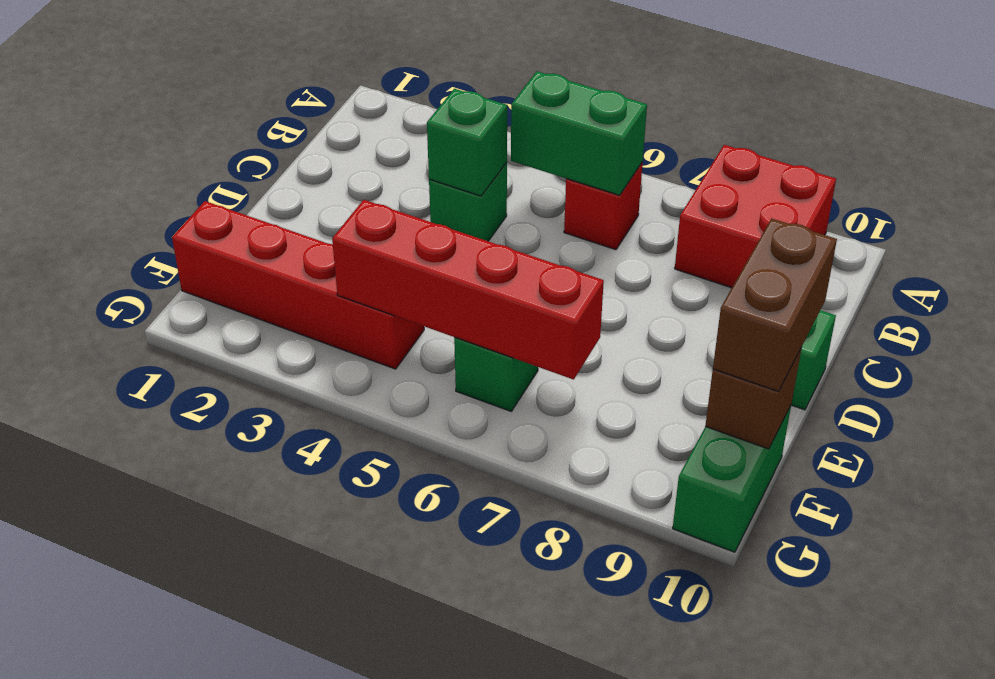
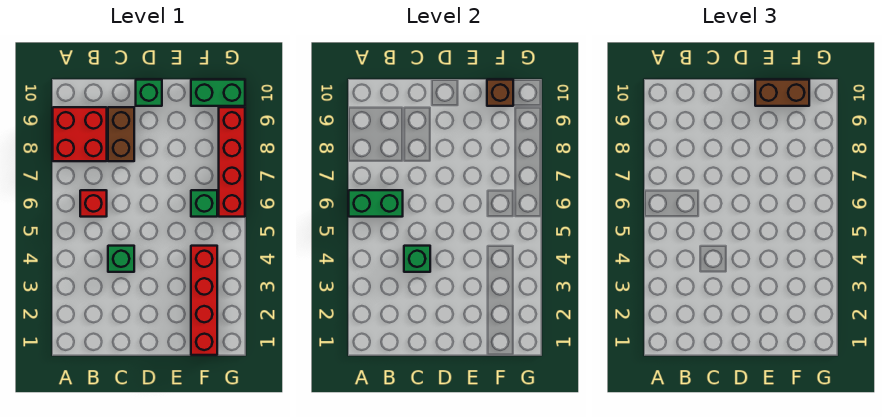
green 1x2 brick [511,71,647,195] -> green 1x2 brick turned to [349,190,403,217]
none -> brown 1x2 brick [108,107,134,161]
red 1x4 brick [332,200,604,379] -> red 1x4 brick moved to [219,107,245,217]

